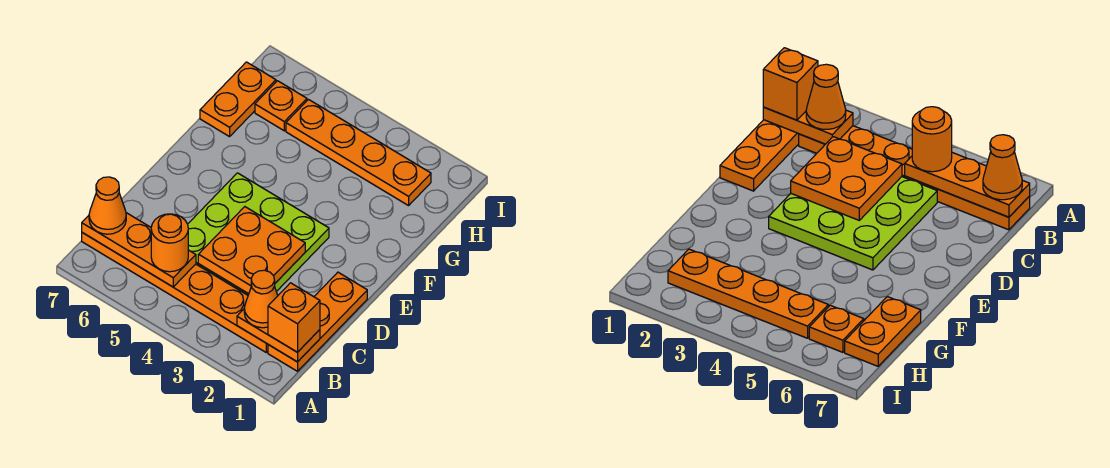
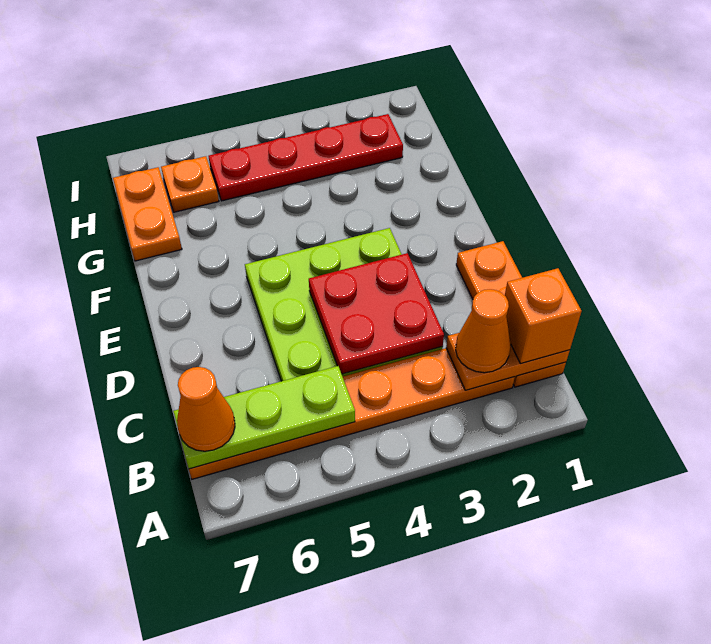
orange 1x3 plate [82,213,196,287] -> lime 1x3 plate [173,366,355,469]
orange 1x1 round brick [151,214,188,272] -> none
orange 2x2 plate [198,207,305,294] -> red 2x2 plate [309,253,444,374]
orange 1x4 plate [286,100,431,206] -> red 1x4 plate [208,114,403,201]

